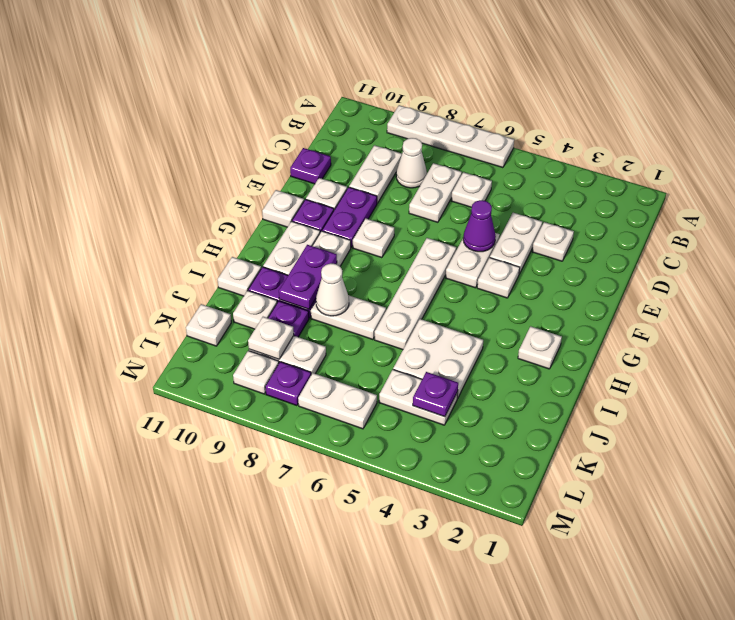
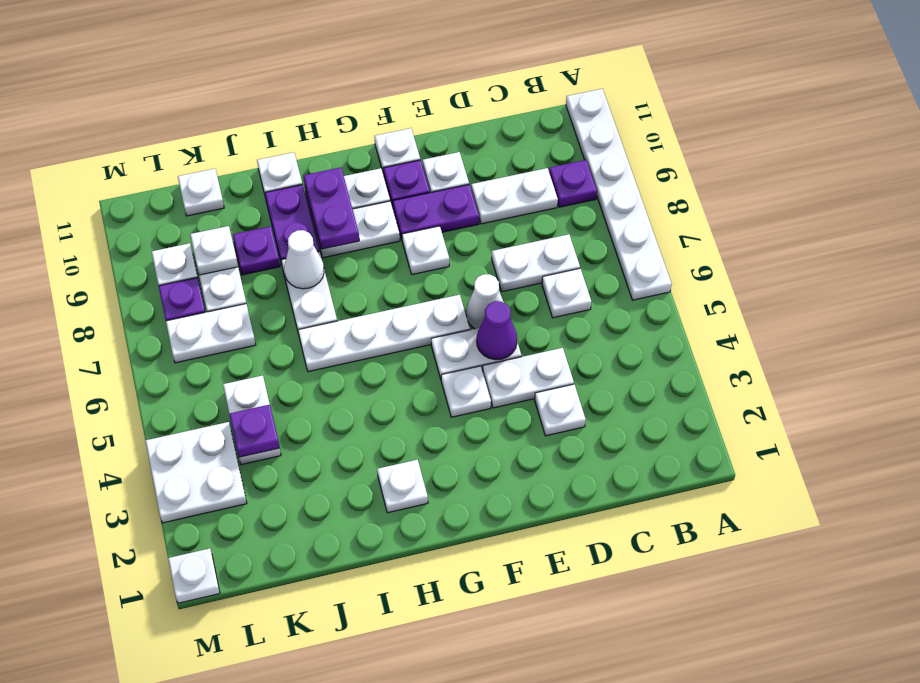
white 1x4 plate [387,105,514,168] -> white 1x6 plate [566,89,672,300]
white 1x1 cone [396,138,427,188] -> white 1x1 cone moved to [466,274,504,329]
purple 1x1 plate [290,148,331,184] -> purple 1x1 plate moved to [549,160,597,207]
purple 1x2 plate [279,245,337,309] -> purple 1x2 plate turned to [303,167,359,249]
white 2x2 plate [393,319,483,398] -> white 2x2 plate moved to [145,422,247,523]
white 1x1 plate [233,291,277,329] -> white 1x1 plate moved to [168,548,220,603]
white 1x2 plate [298,373,377,429] -> white 1x2 plate turned to [166,304,256,363]

